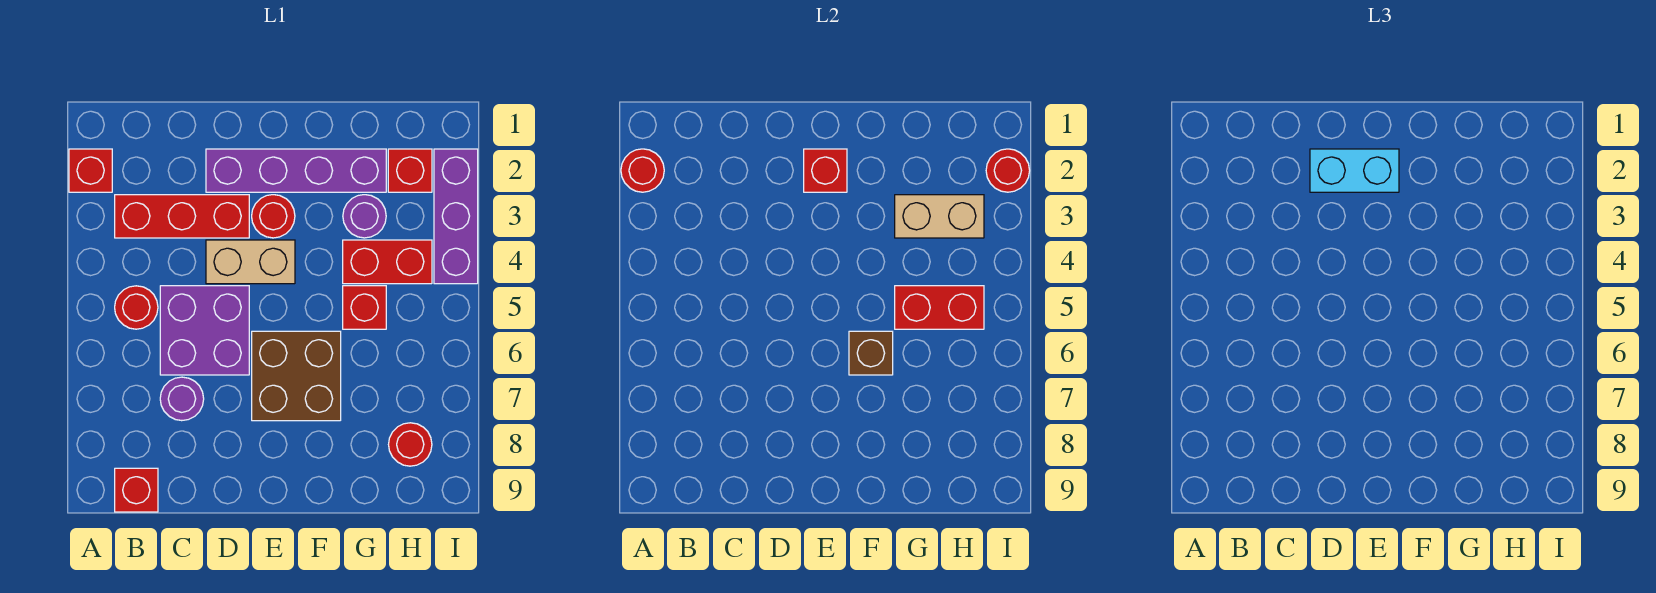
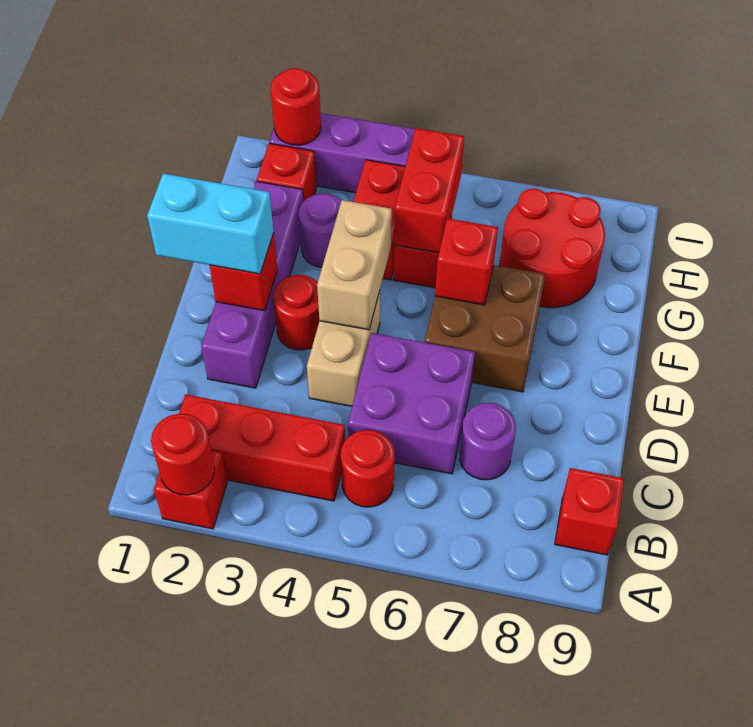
red 1x3 brick [115,195,249,238] -> red 1x3 brick turned to [179,395,345,501]
cyan 1x2 brick [1310,149,1399,192] -> cyan 1x2 brick turned to [147,174,274,274]
brown 1x1 brick [849,331,893,375] -> red 1x1 brick [435,218,498,305]
tan 1x2 brick [895,195,984,238] -> tan 1x2 brick moved to [317,200,392,330]
red 1x1 round brick [389,423,432,466] -> red 2x2 round brick [500,189,605,308]

